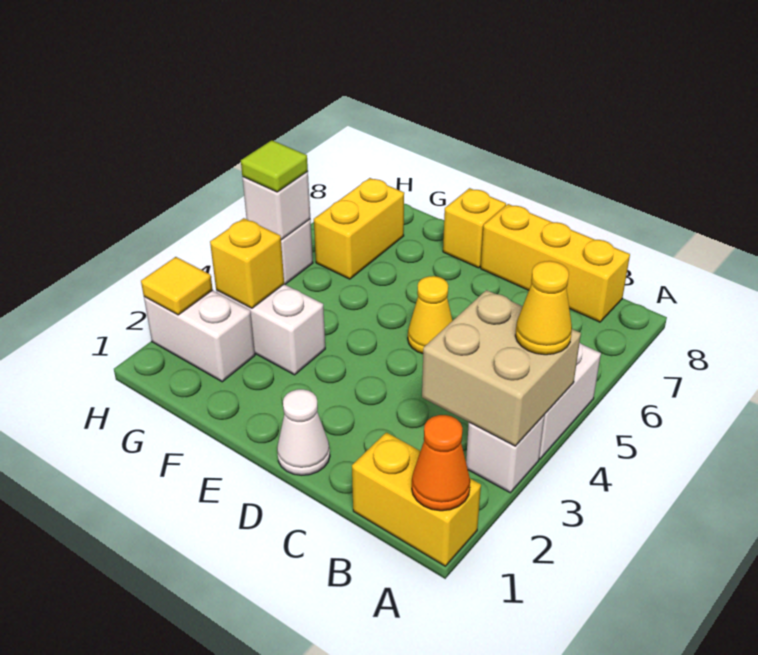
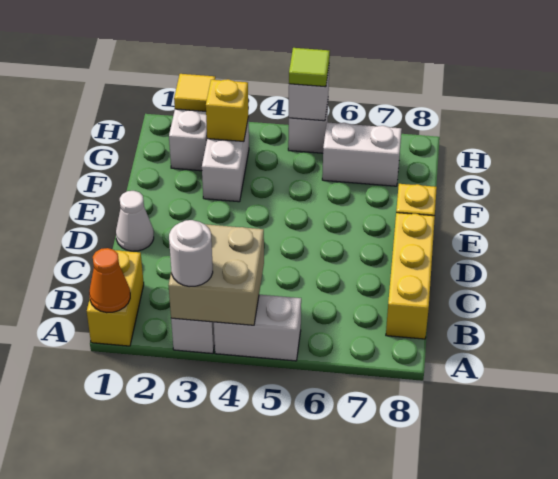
none -> white 1x1 round brick [169,220,213,287]
yellow 1x1 cone [515,261,572,355] -> none
yellow 1x1 cone [408,276,452,354] -> none
yellow 1x2 brick [314,178,404,279] -> white 1x2 brick [322,122,402,186]

